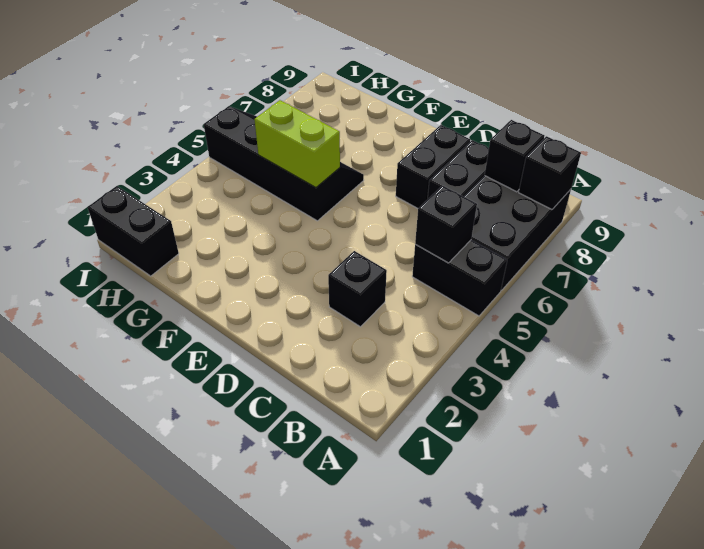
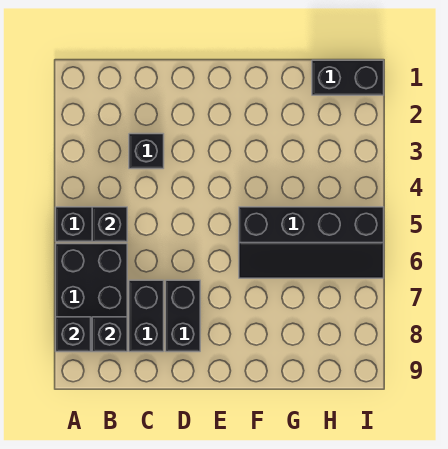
lime 1x2 brick [254,100,340,188] -> none

